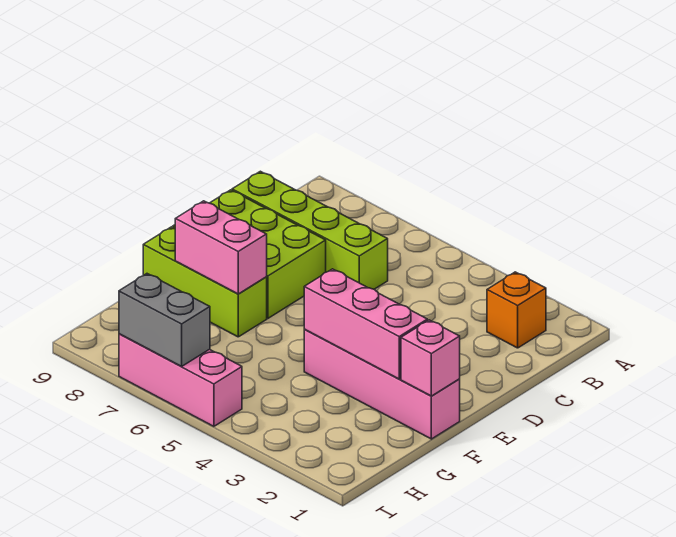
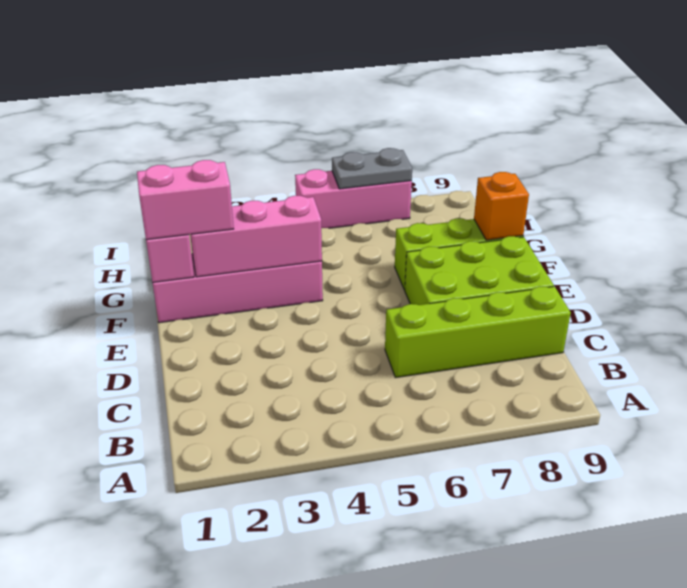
orange 1x1 brick [487,272,546,348] -> orange 1x1 brick moved to [474,172,529,240]
pink 1x2 brick [175,201,267,294] -> pink 1x2 brick moved to [137,160,234,240]
grey 1x2 brick [119,274,210,367] -> grey 1x2 plate [332,148,412,189]

